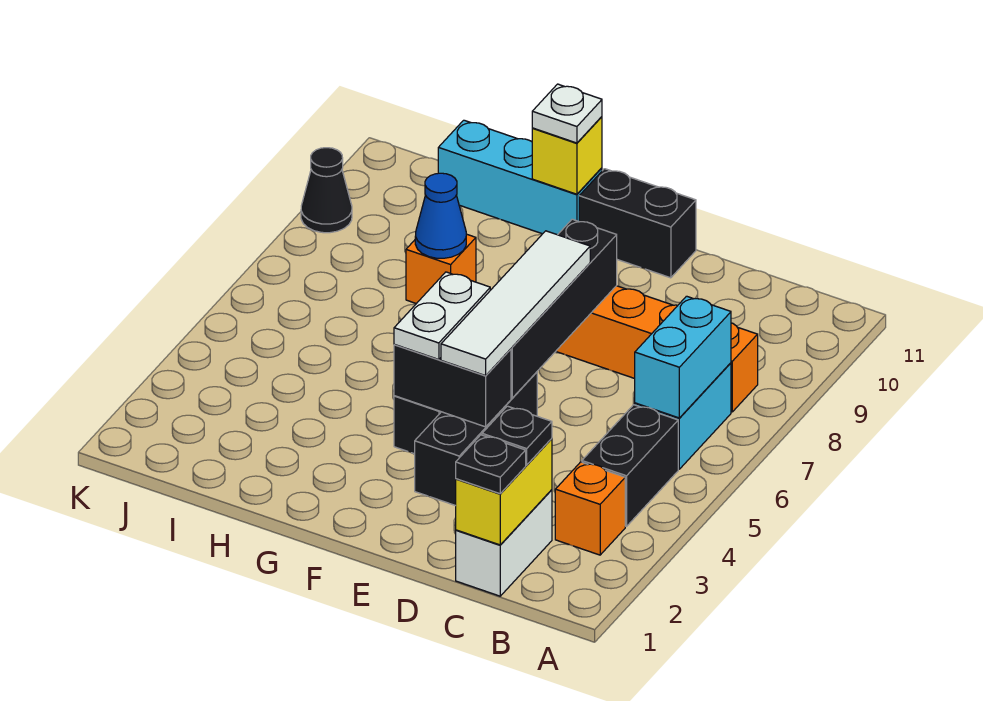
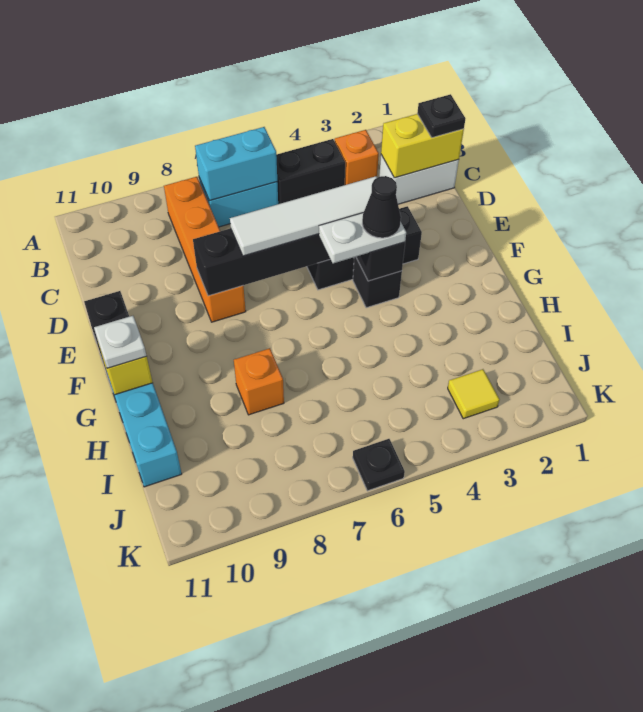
black 1x1 plate [482,406,552,465] -> black 1x1 plate moved to [353,439,405,491]
blue 1x1 cone [415,173,466,258] -> none
none -> yellow 1x1 tile [448,369,499,419]
black 1x1 cone [301,148,352,233] -> black 1x1 cone moved to [362,176,401,238]

